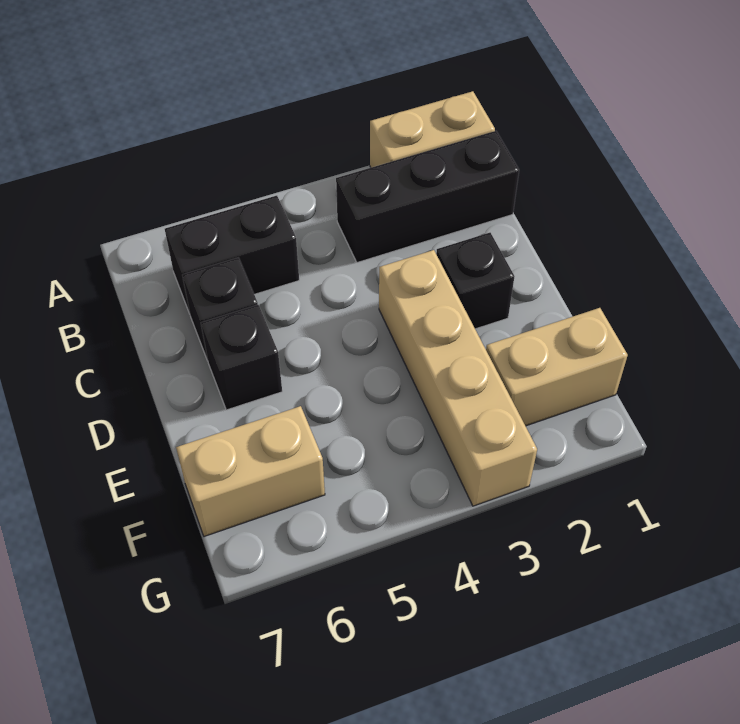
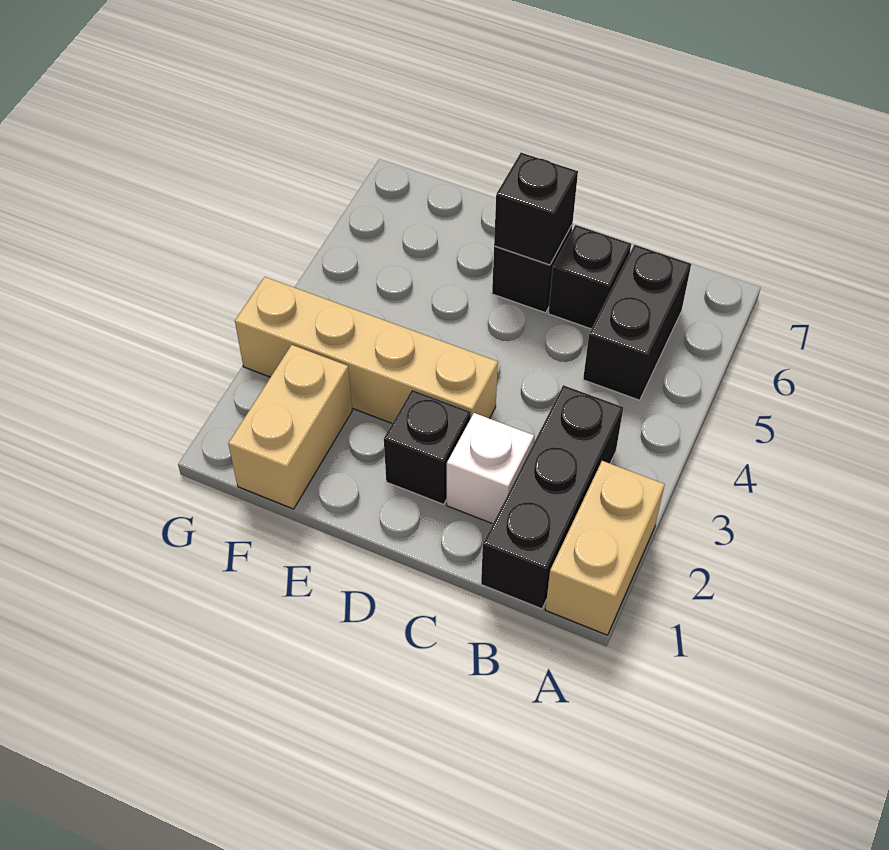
none -> white 1x1 brick [447,413,534,524]
none -> black 1x1 brick [494,153,578,265]
tan 1x2 brick [176,406,325,537] -> none

